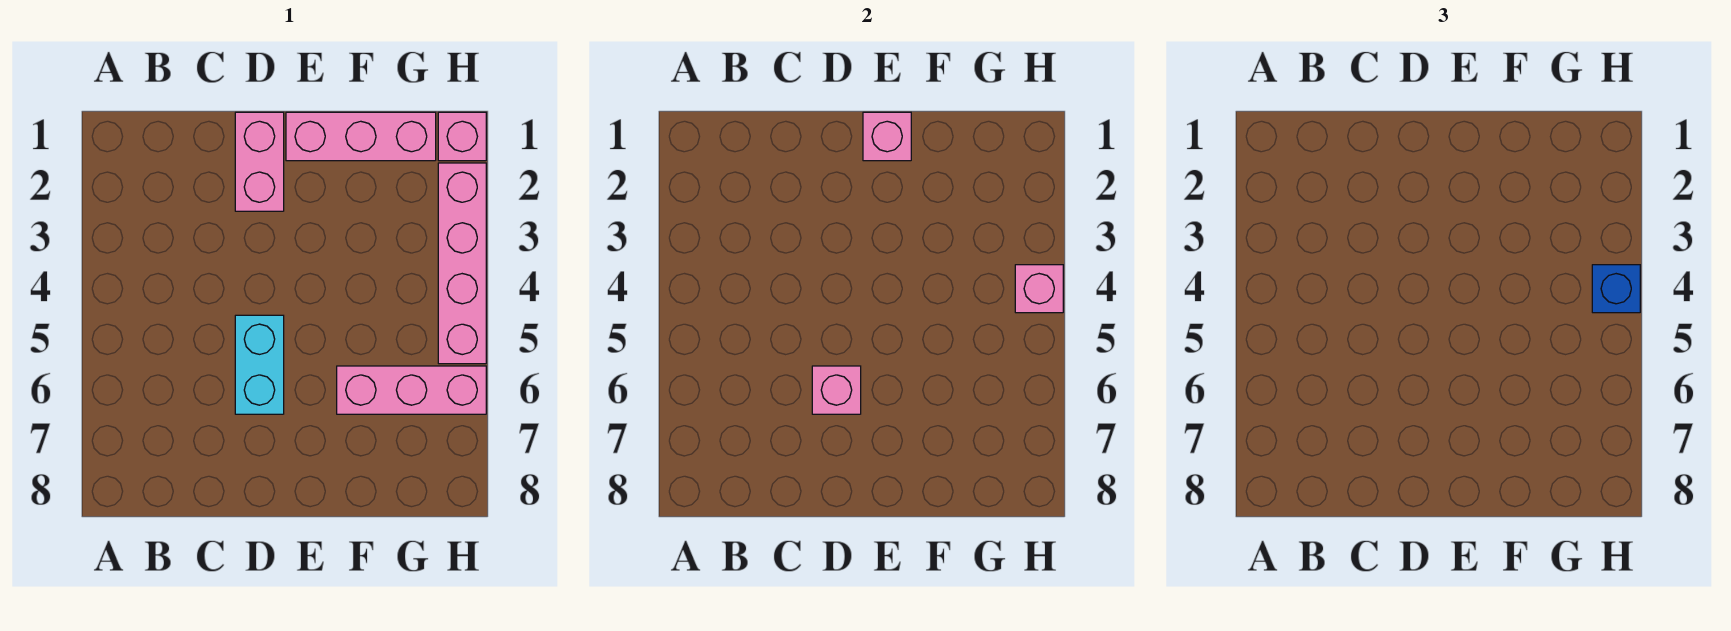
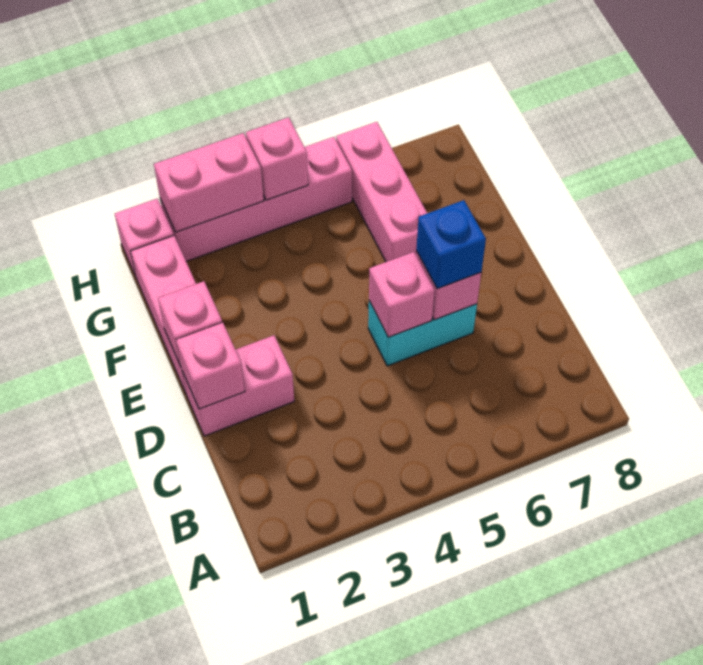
none -> pink 1x1 brick [176,322,245,409]
none -> pink 1x1 brick [369,252,435,337]
none -> pink 1x2 brick [154,133,264,232]
blue 1x1 brick [1592,265,1640,313] -> blue 1x1 brick moved to [416,200,486,289]

